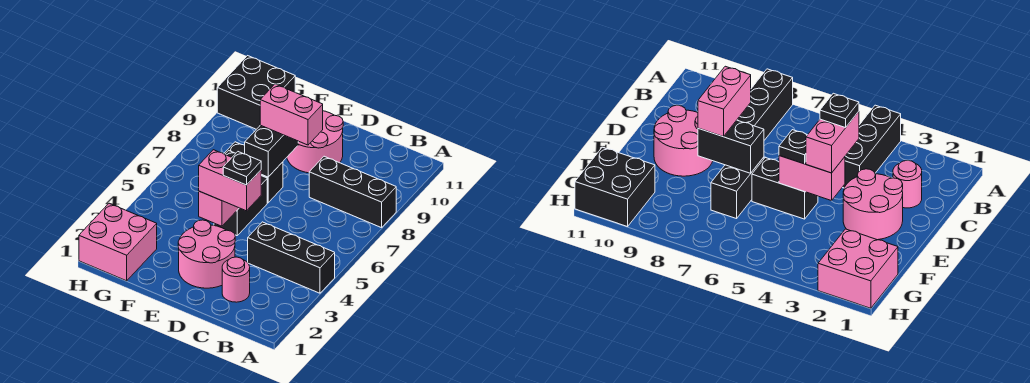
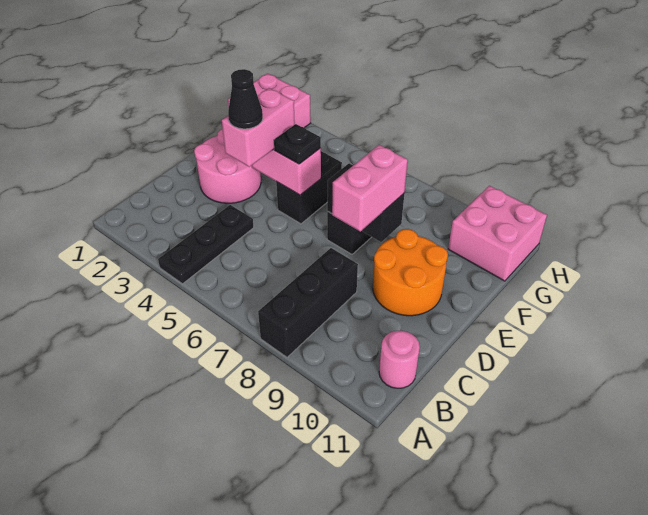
black 1x3 brick [248,222,335,293] -> black 1x3 plate [158,205,254,284]
pink 1x1 round brick [222,257,250,302] -> pink 1x1 round brick moved to [379,331,420,388]
black 1x1 plate [223,152,261,185] -> black 1x1 cone [228,69,263,129]
pink 2x2 round brick [287,111,343,173] -> orange 2x2 round brick [373,229,448,316]
black 1x2 brick [214,176,267,236] -> black 1x2 brick turned to [276,151,342,224]
black 2x2 brick [217,56,295,129] -> pink 2x2 brick [448,186,547,281]

